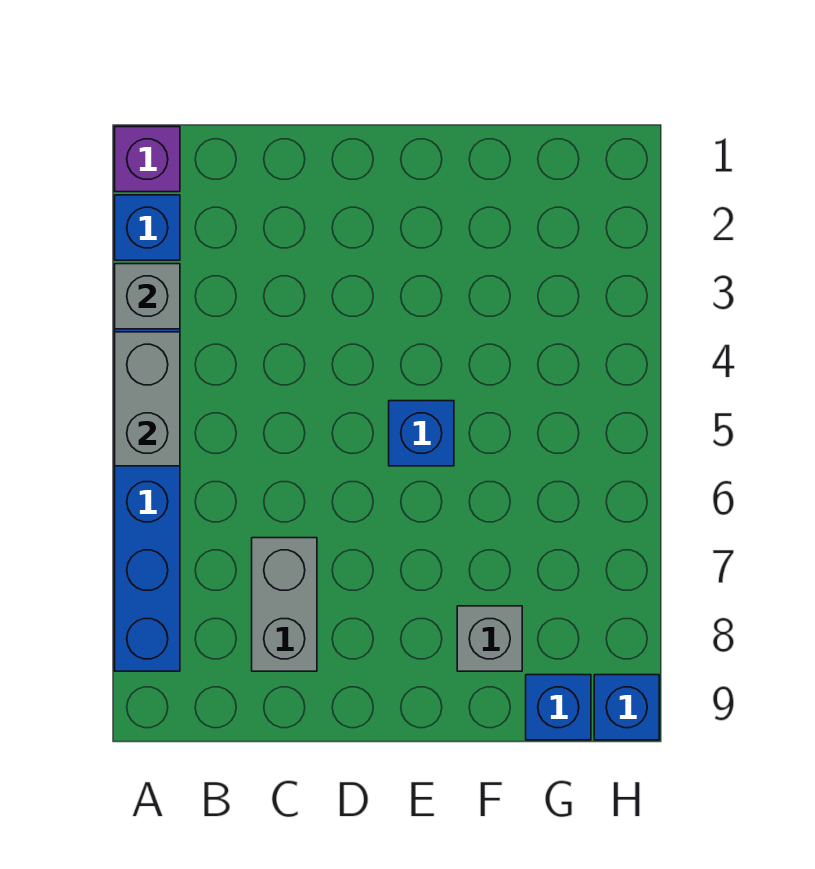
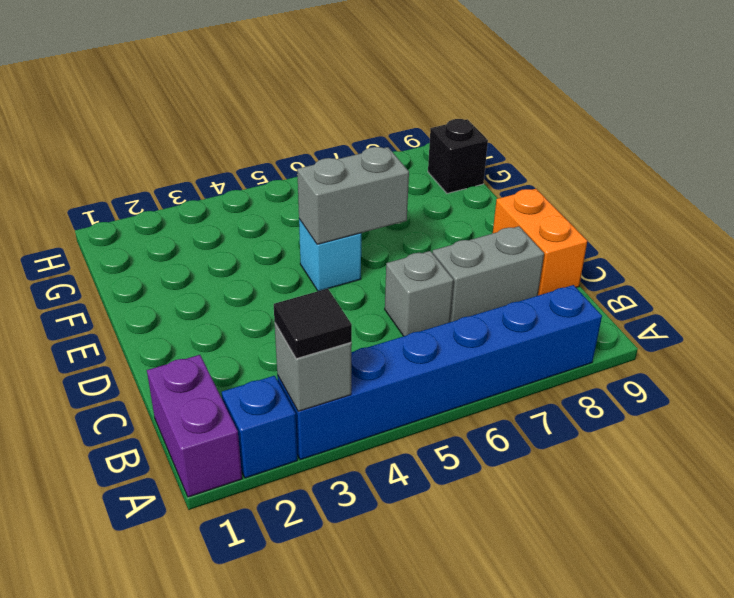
purple 1x1 brick [115,127,180,192] -> purple 1x2 brick [147,355,242,497]
none -> black 1x1 tile [274,289,352,359]
grey 1x2 brick [115,332,180,466] -> grey 1x2 brick moved to [297,147,409,244]
none -> orange 1x2 brick [493,189,587,296]
blue 1x1 brick [389,401,454,466] -> cyan 1x1 brick [299,219,361,291]
grey 1x1 brick [457,606,522,671] -> grey 1x1 brick moved to [385,251,453,336]
blue 1x1 brick [526,675,591,740] -> black 1x1 brick [428,119,488,193]
blue 1x1 brick [594,675,659,740] -> none

